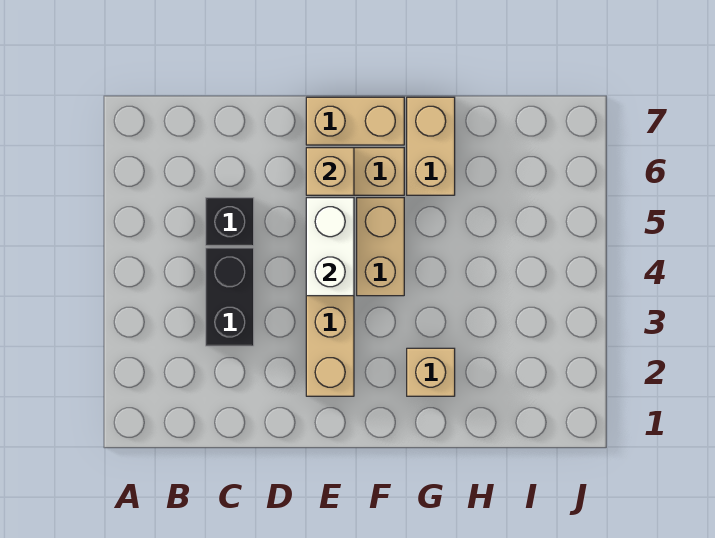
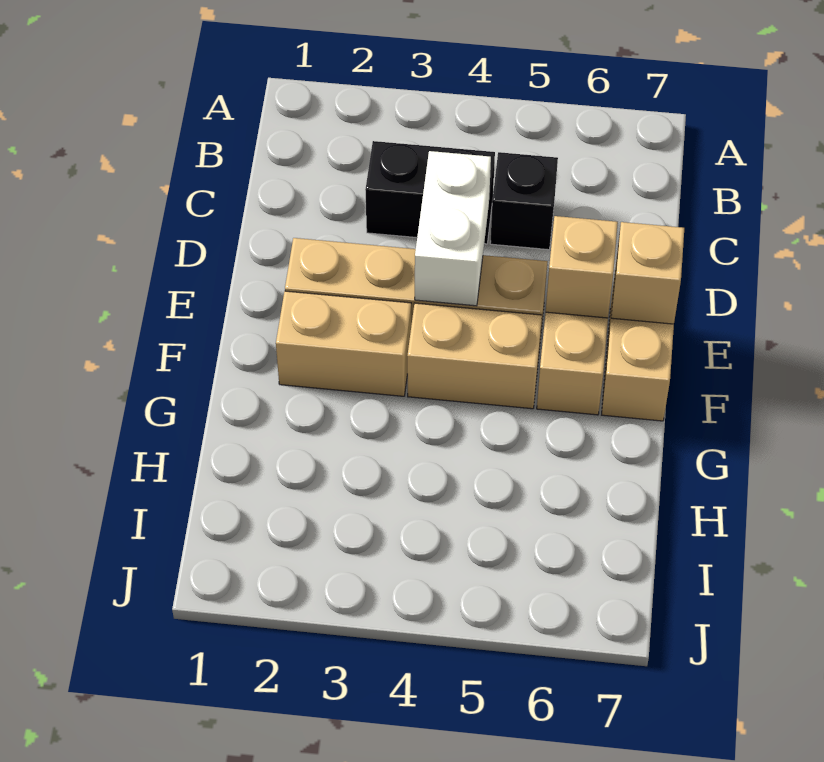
white 1x2 brick [306,198,354,296] -> white 1x2 brick turned to [415,151,491,306]
tan 1x1 brick [407,348,455,396] -> tan 1x1 brick moved to [611,222,684,324]
tan 1x2 brick [407,97,455,195] -> tan 1x2 brick moved to [276,291,411,396]

